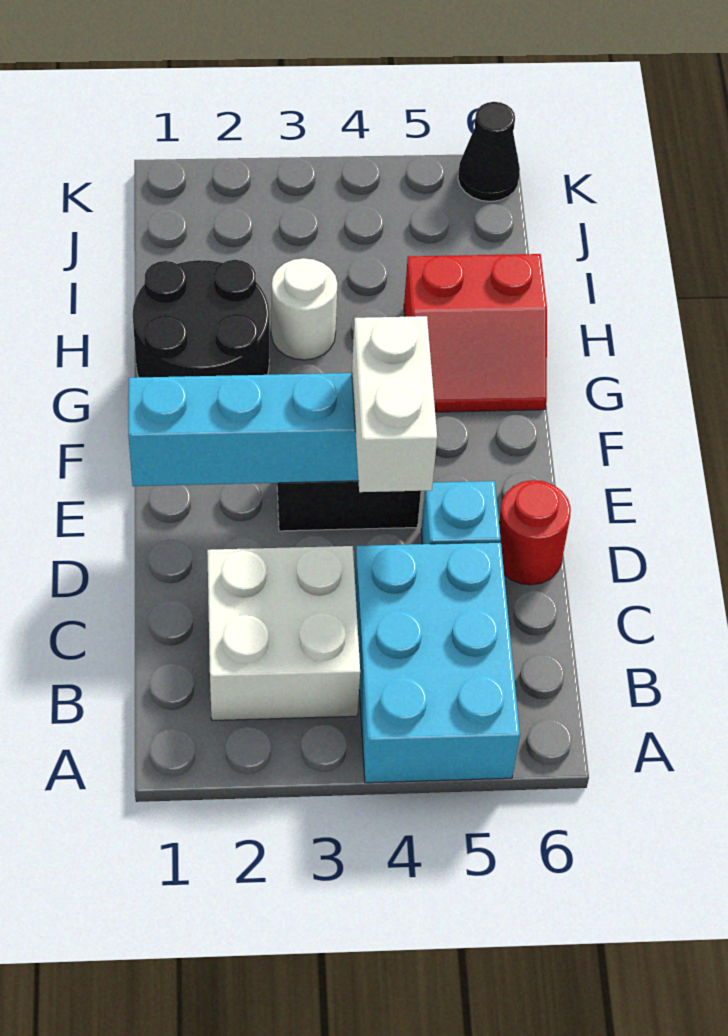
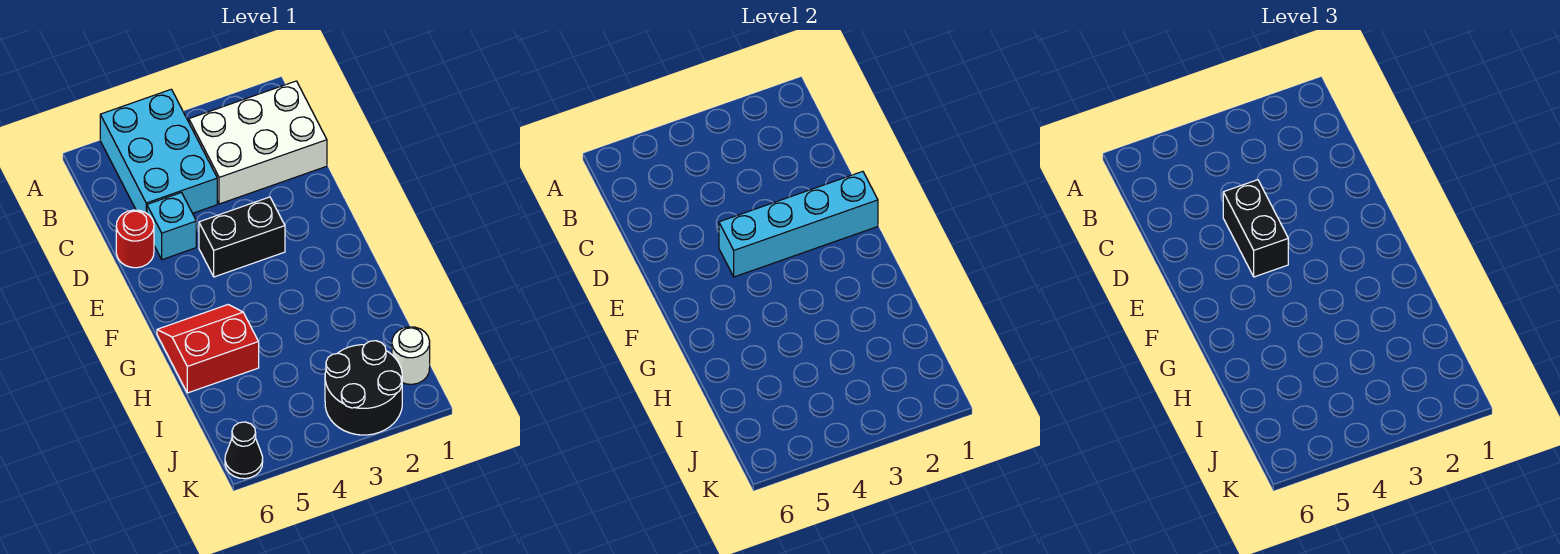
white 2x2 brick [207,546,360,721] -> white 2x3 brick [189,81,327,204]
white 1x2 brick [352,316,437,492] -> black 1x2 brick [1223,180,1288,277]
black 2x2 round brick [133,260,269,377] -> black 2x2 round brick moved to [325,341,402,435]
white 1x1 round brick [271,258,337,360] -> white 1x1 round brick moved to [392,327,430,384]

